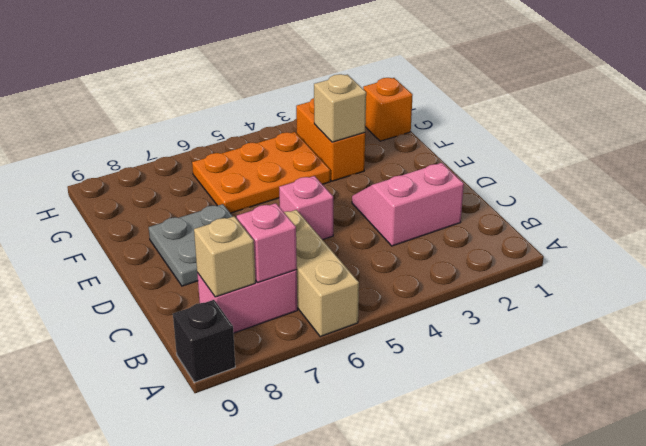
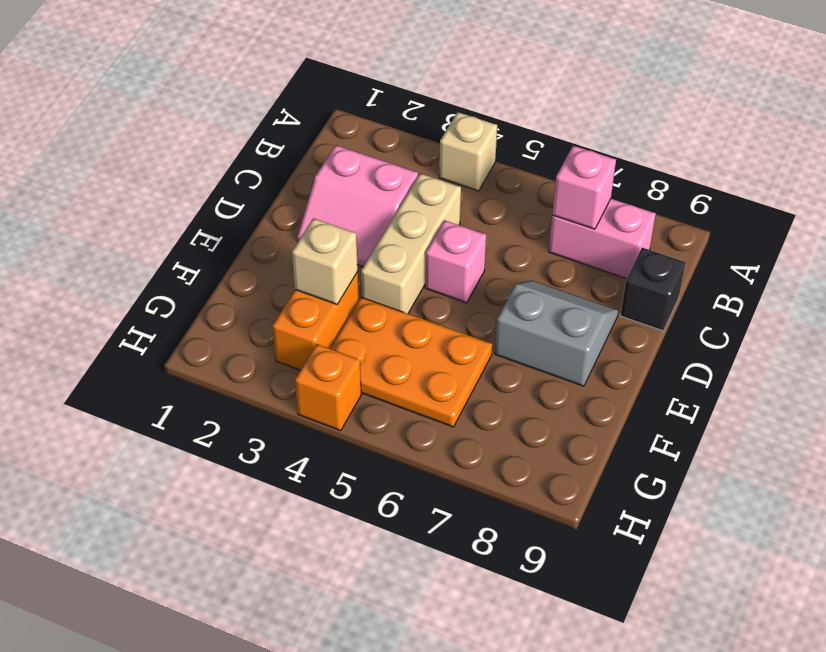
tan 1x3 brick [284,210,359,337] -> tan 1x3 brick moved to [361,173,461,314]
black 1x1 brick [173,300,235,382] -> black 1x1 brick moved to [620,248,686,331]
tan 1x1 brick [194,216,255,297] -> tan 1x1 brick moved to [439,112,497,191]
grey 2x2 plate [149,204,233,286] -> grey 2x2 slope [495,280,618,386]
orange 1x1 brick [363,78,413,141] -> orange 1x1 brick moved to [295,344,361,431]

